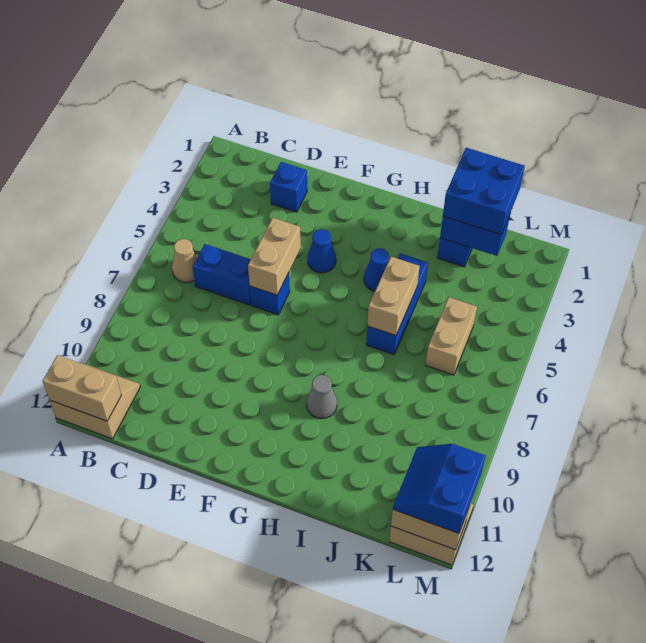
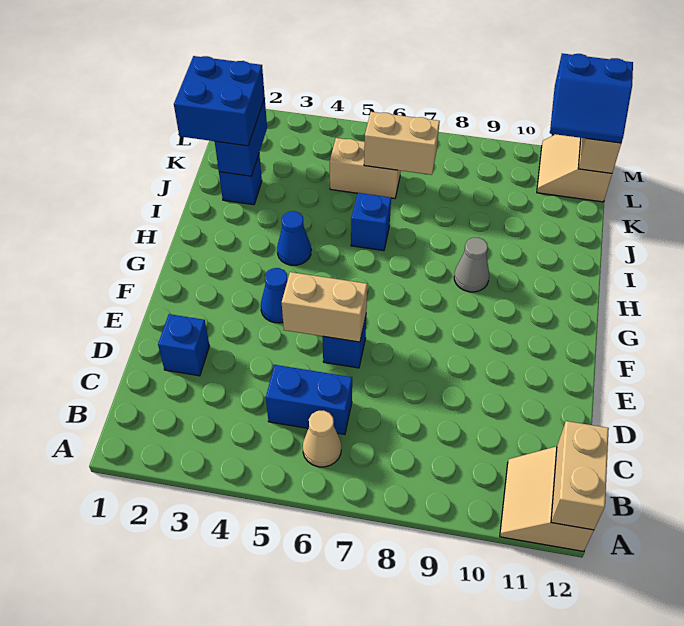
blue 1x2 brick [193,244,251,305] -> blue 1x2 brick turned to [266,365,352,434]
blue 1x3 brick [366,253,428,355] -> blue 1x1 brick [351,193,391,251]
tan 1x2 brick [367,257,419,336] -> tan 1x2 brick moved to [364,112,440,175]

